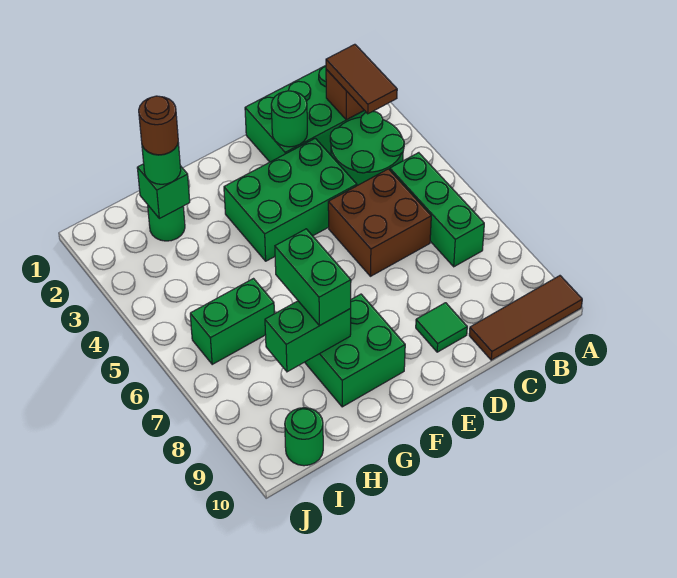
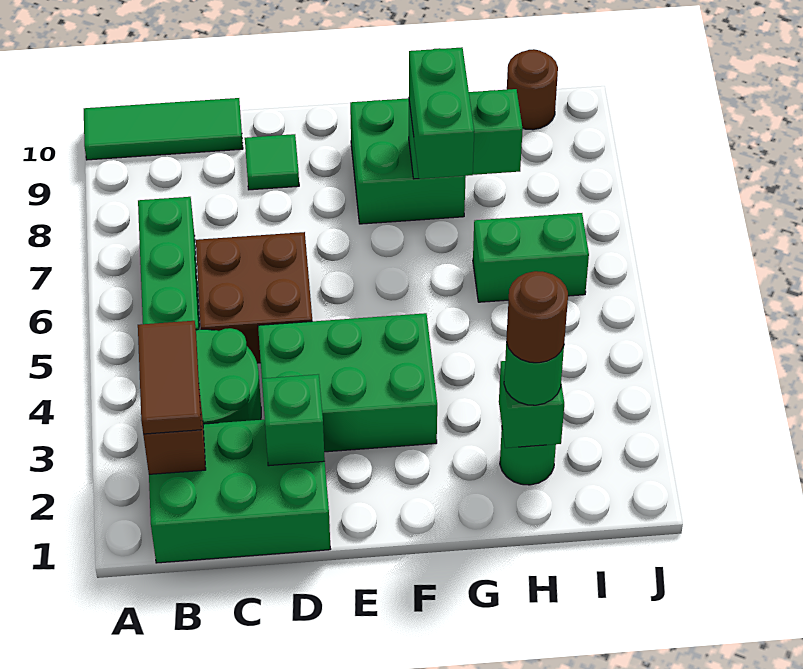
brown 1x3 tile [469,276,582,360] -> green 1x3 tile [84,98,243,160]
green 1x1 round brick [271,91,307,147] -> green 1x1 brick [262,374,325,466]
green 1x1 round brick [285,408,323,466] -> brown 1x1 round brick [507,49,558,130]

